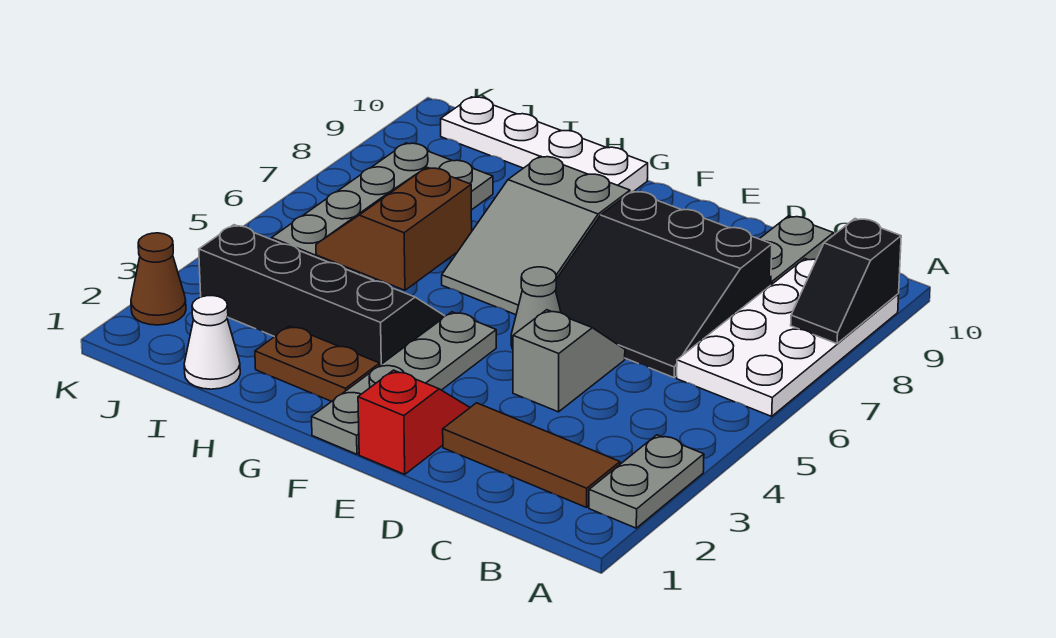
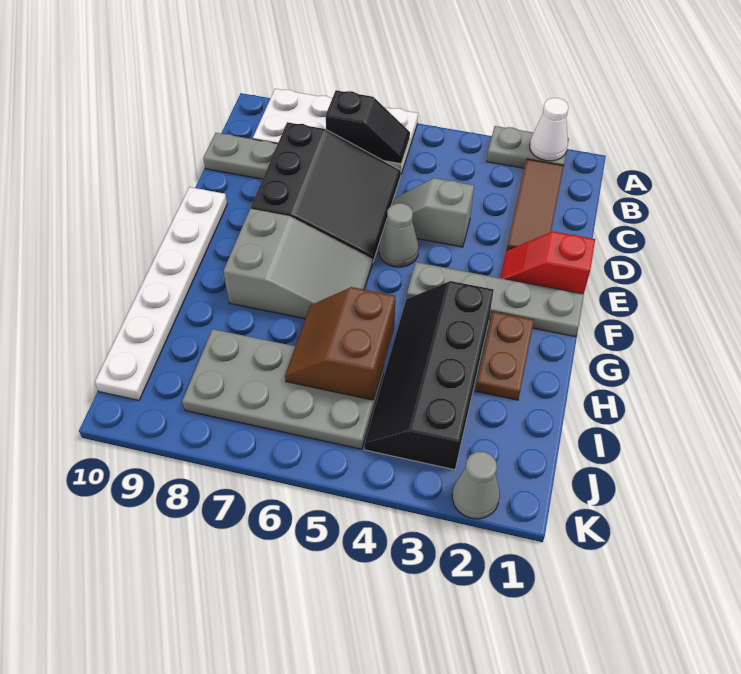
black 1x2 slope [791,219,901,344] -> black 1x2 slope moved to [326,90,410,164]
white 1x4 plate [441,97,648,192] -> white 1x6 plate [95,187,227,400]
brown 2x2 slope [316,167,472,290] -> brown 2x2 slope turned to [285,287,395,400]
white 1x1 cone [184,296,240,389] -> white 1x1 cone moved to [530,98,568,161]
brown 1x1 cone [131,233,186,325] -> grey 1x1 cone [452,452,500,519]

